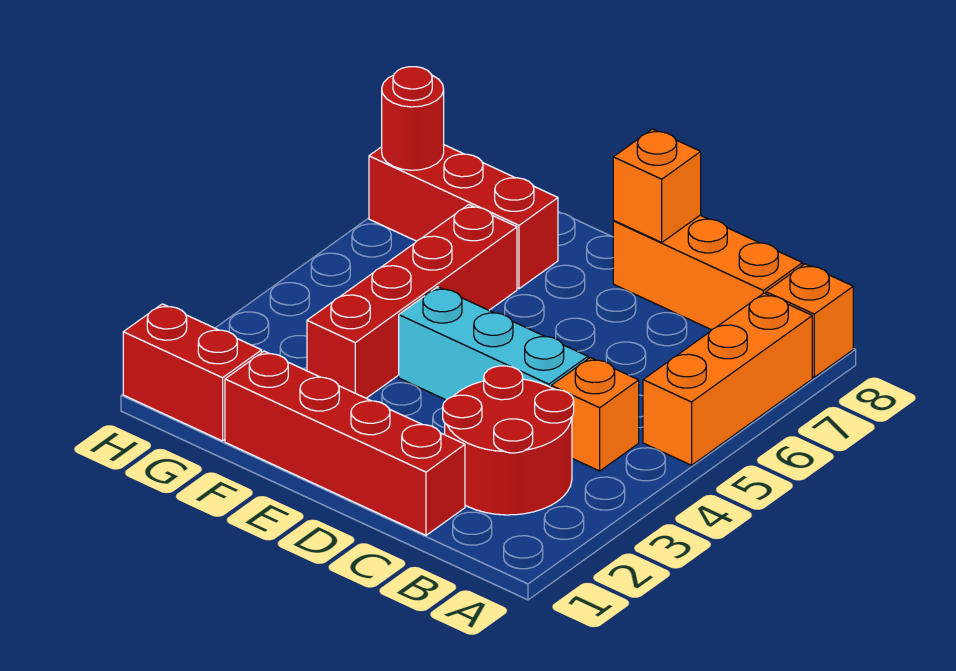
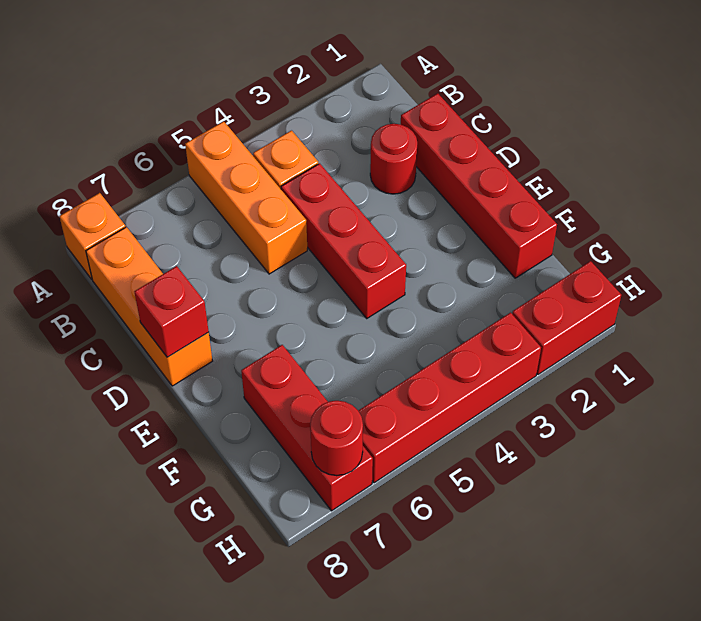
orange 1x3 brick [643,293,812,465] -> orange 1x3 brick turned to [185,121,307,274]
red 2x2 round brick [443,366,574,515] -> red 1x1 round brick [370,124,417,194]
cyan 1x3 brick [399,287,588,400] -> red 1x3 brick [281,163,406,318]
orange 1x1 brick [613,129,701,242] -> red 1x1 brick [134,266,209,357]
red 1x4 brick [307,205,517,398] -> red 1x4 brick moved to [358,313,541,483]
red 1x2 brick [123,304,262,441] -> red 1x2 brick turned to [512,261,621,375]

